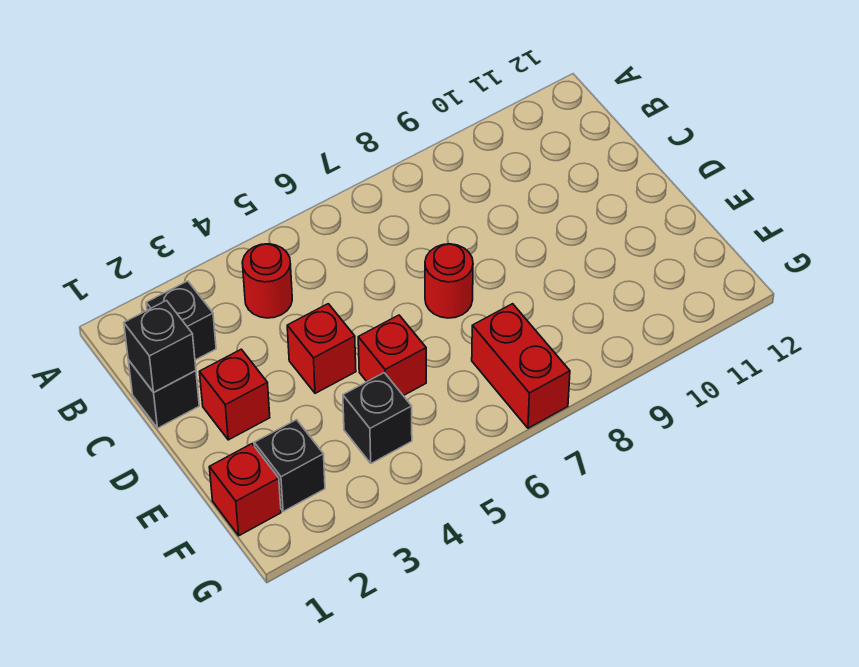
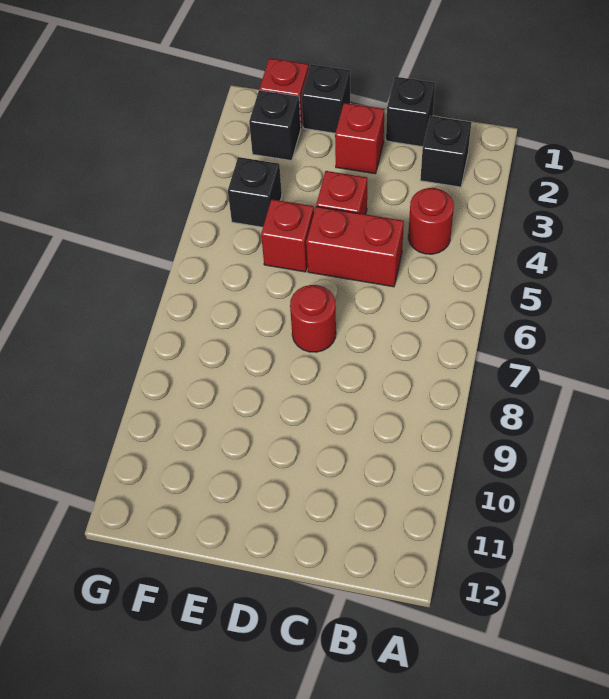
black 1x1 brick [124,301,196,392] -> black 1x1 brick moved to [302,64,350,133]
red 1x2 brick [472,304,570,428] -> red 1x2 brick moved to [306,207,404,287]

